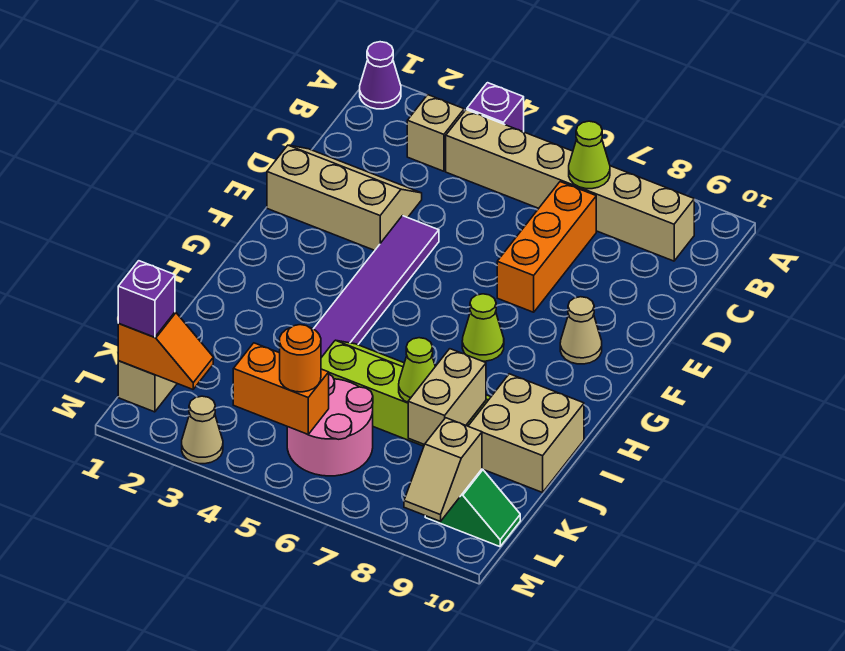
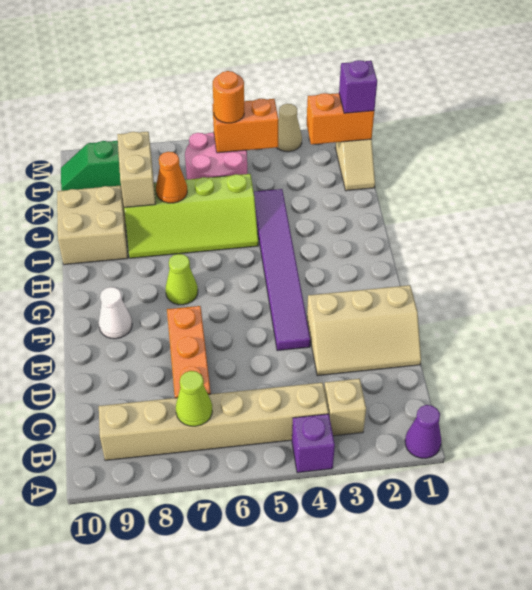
tan 1x1 cone [560,297,602,364] -> white 1x1 cone [99,287,132,339]
lime 1x1 cone [399,338,435,402] -> orange 1x1 cone [156,152,187,203]
orange 1x2 slope [118,312,213,389] -> orange 1x2 brick [307,93,374,144]
tan 1x2 slope [404,418,482,521] -> none

